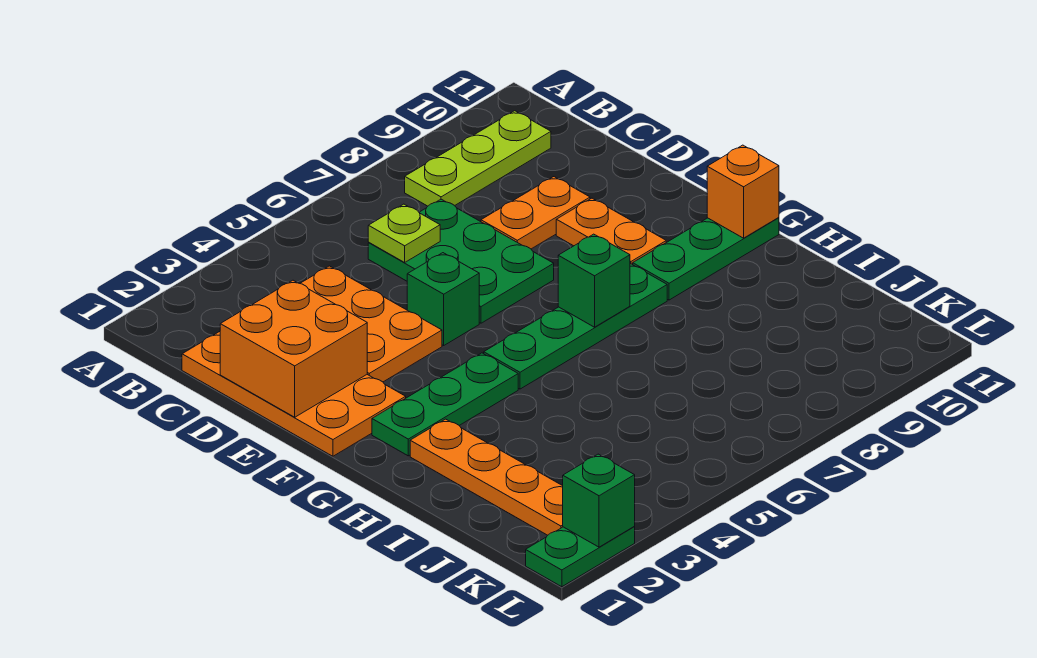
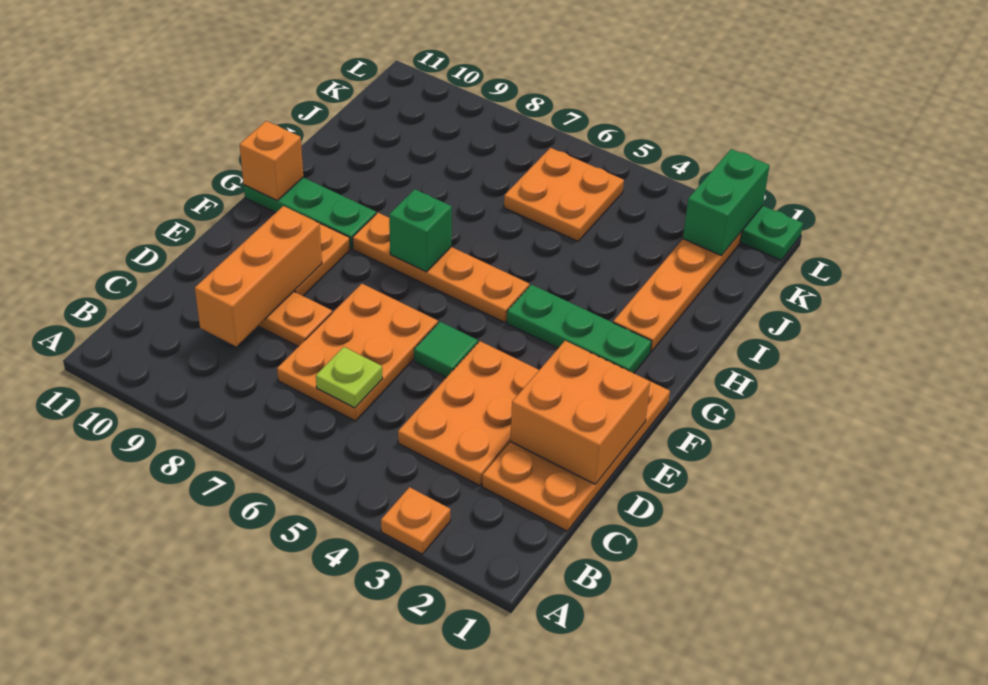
none -> orange 1x1 plate [381,487,450,554]
lime 1x3 plate [405,111,551,206] -> none
green 2x3 plate [368,199,554,323] -> orange 2x3 plate [277,284,438,421]
none -> orange 1x3 brick [195,206,322,347]
green 1x1 brick [407,253,479,345] -> green 1x1 tile [414,322,478,378]
green 1x4 plate [484,264,667,389] -> orange 1x4 plate [353,213,529,322]
none -> orange 2x2 plate [504,148,624,241]
green 1x1 brick [563,454,635,547] -> green 1x2 brick [683,149,770,256]

